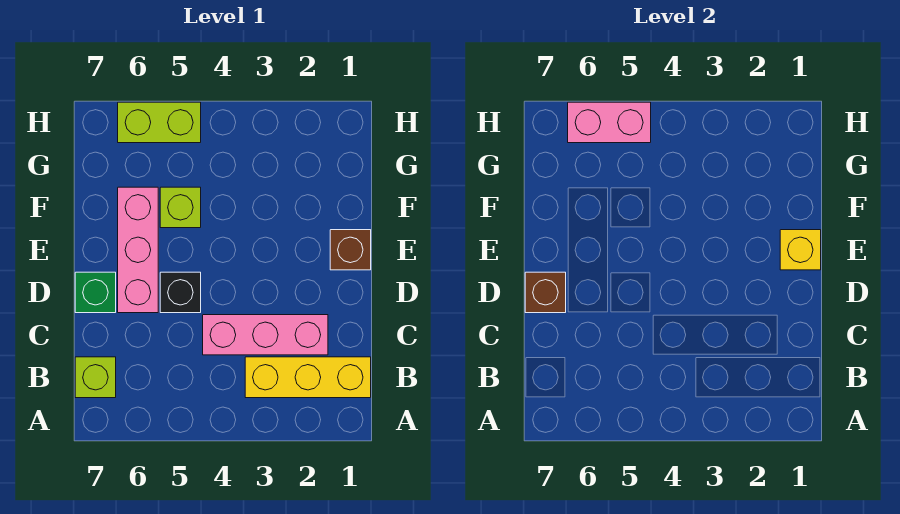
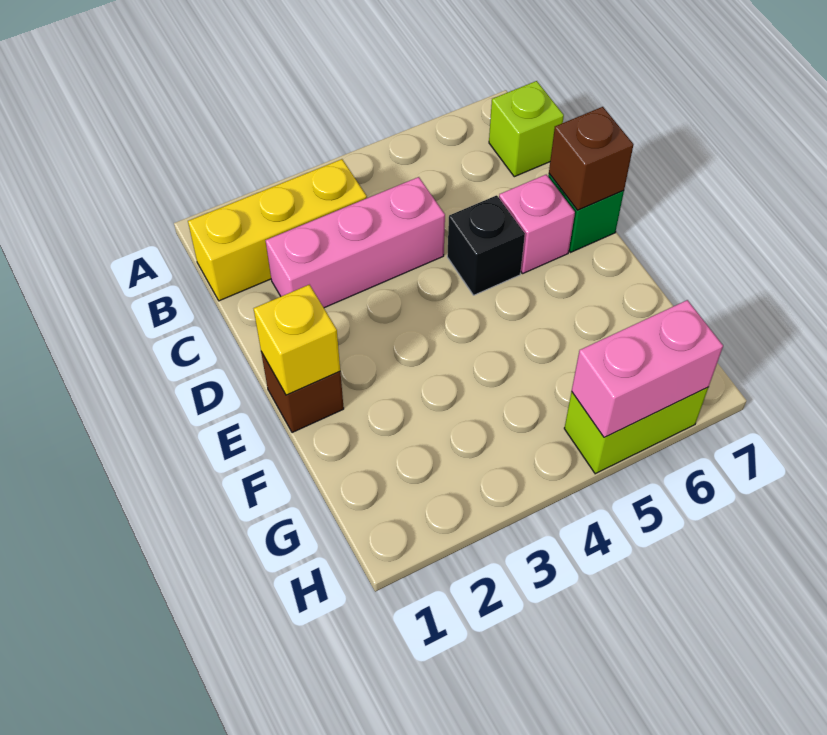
pink 1x3 brick [118,187,158,313] -> pink 1x1 brick [499,175,575,273]
lime 1x1 brick [160,187,201,228] -> none

